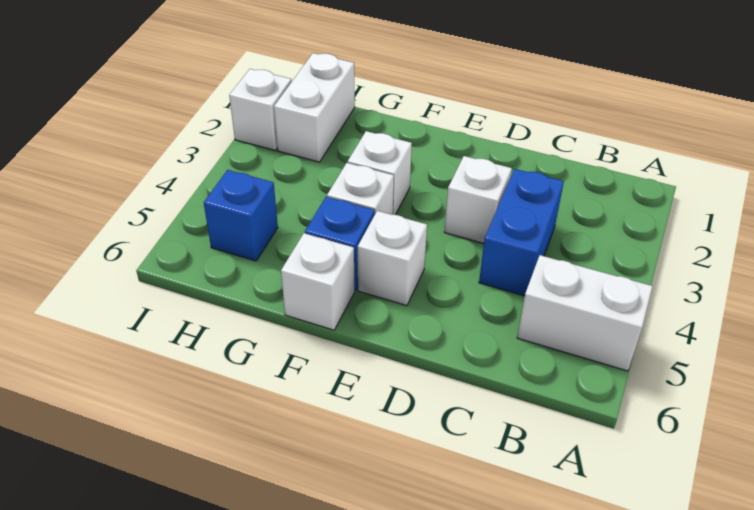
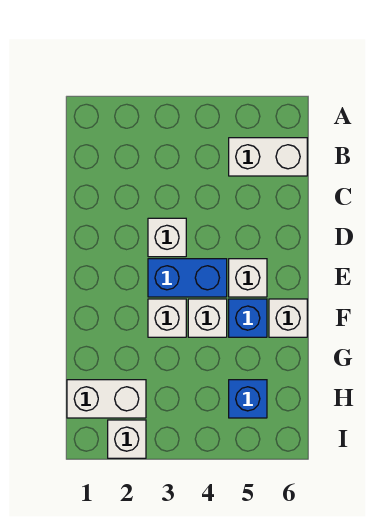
white 1x2 brick [517,255,653,371] -> white 1x2 brick turned to [229,138,307,176]
blue 1x2 brick [479,169,564,296] -> blue 1x2 brick moved to [148,259,227,297]

